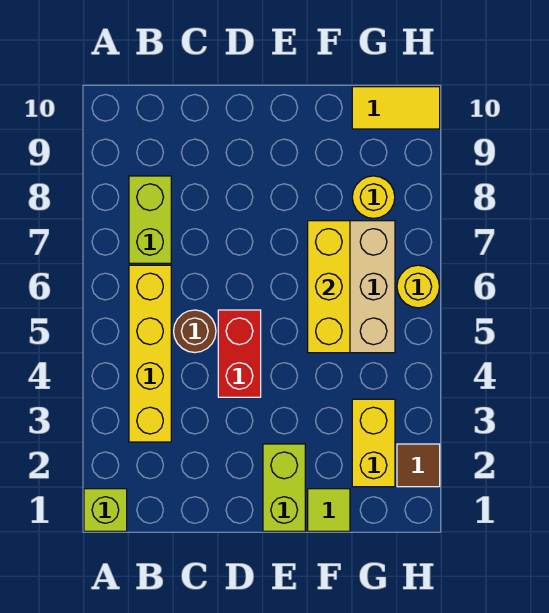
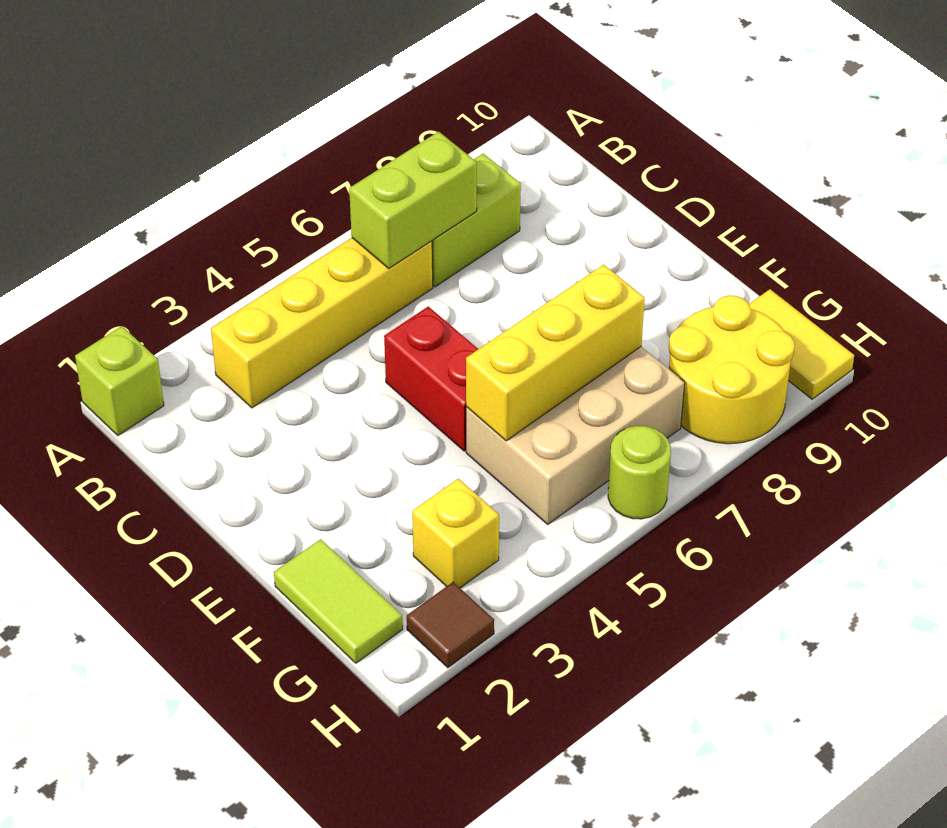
brown 1x1 round brick [174,310,216,353] -> none
red 1x2 brick [218,310,261,397] -> red 1x2 brick turned to [384,306,478,451]
lime 1x2 brick [263,444,305,531] -> lime 1x2 brick moved to [349,132,477,268]
lime 1x1 tile [308,489,350,531] -> lime 1x2 tile [274,539,403,663]
yellow 1x2 brick [352,399,395,487] -> yellow 1x1 brick [412,478,499,588]
yellow 1x1 round brick [352,176,395,218] -> yellow 2x2 round brick [669,295,795,444]
yellow 1x1 round brick [397,265,440,308] -> lime 1x1 round brick [608,426,671,519]

